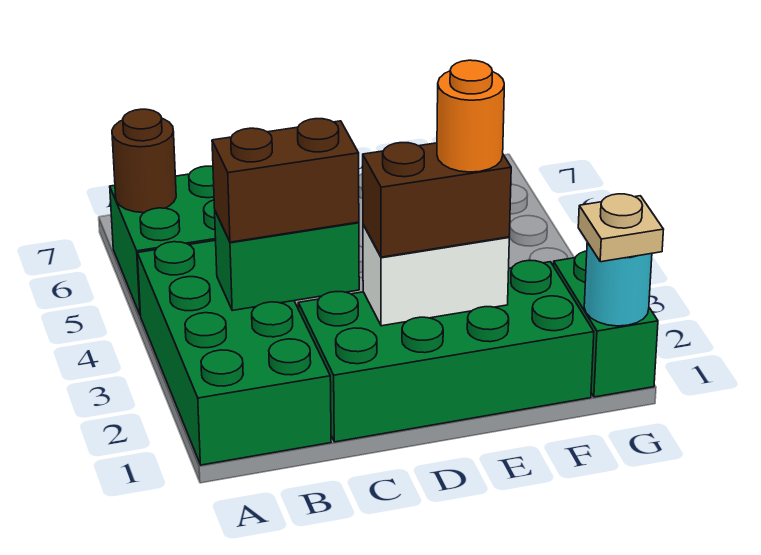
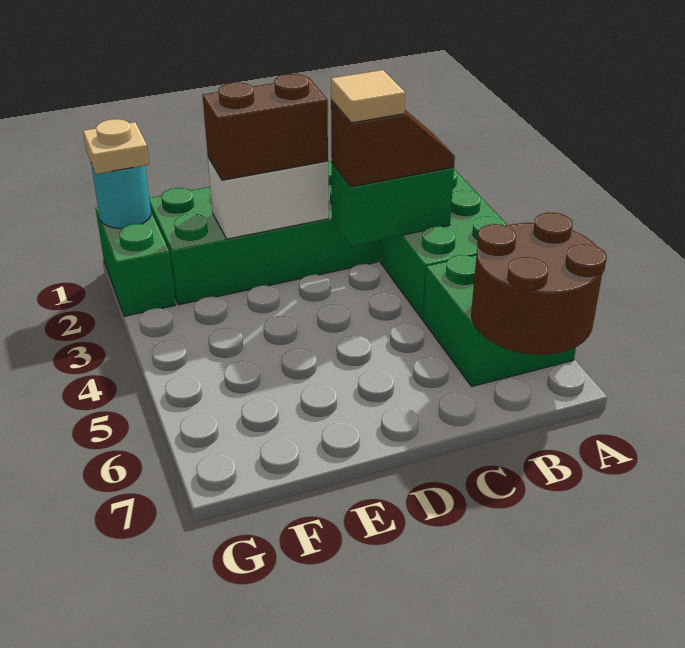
brown 1x1 round brick [112,109,176,213] -> brown 2x2 round brick [471,213,607,355]
brown 1x2 brick [212,119,359,242] -> brown 1x2 slope [331,100,455,187]
none -> tan 1x1 tile [331,70,405,123]
orange 1x1 round brick [437,60,504,172] -> none

